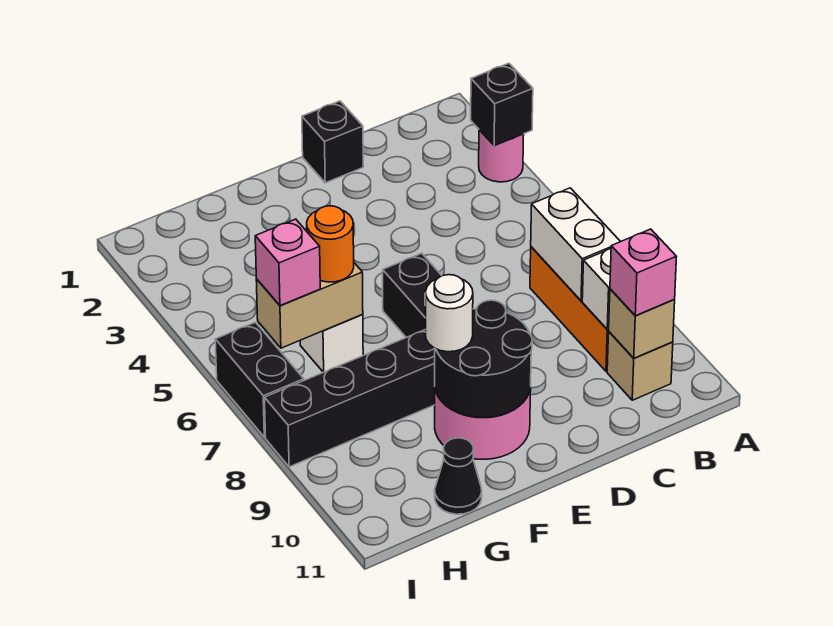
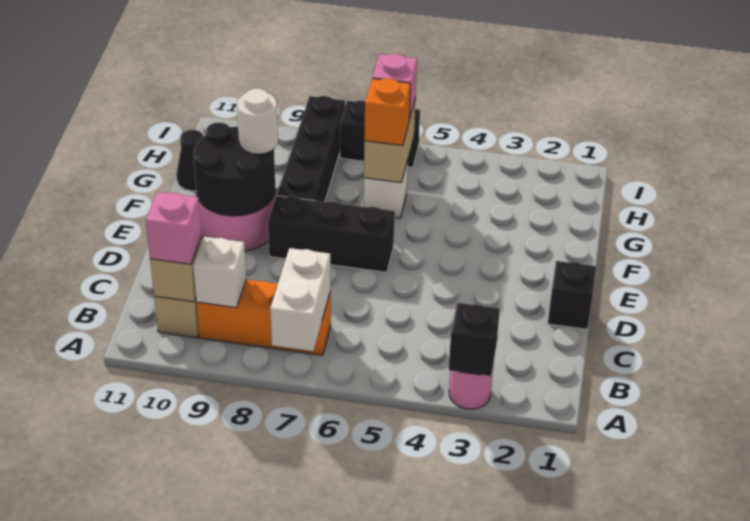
white 1x2 brick [531,188,621,301] -> white 1x2 brick turned to [270,248,330,351]
orange 1x1 round brick [307,206,354,282] -> orange 1x1 brick [364,78,411,146]

